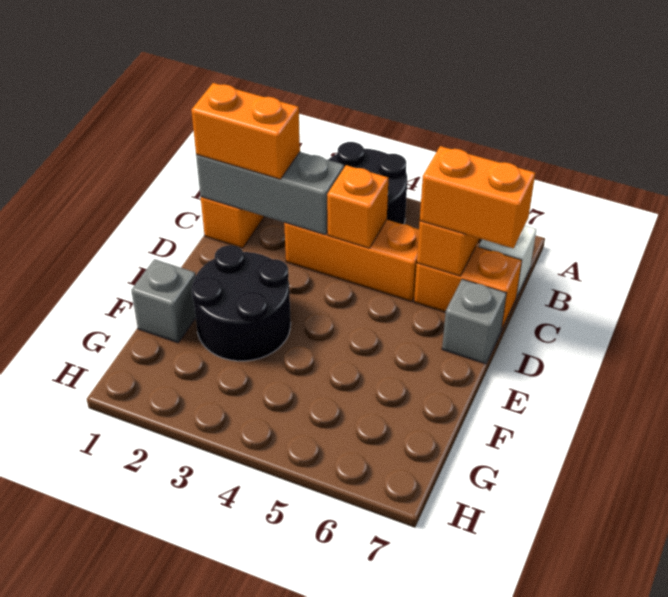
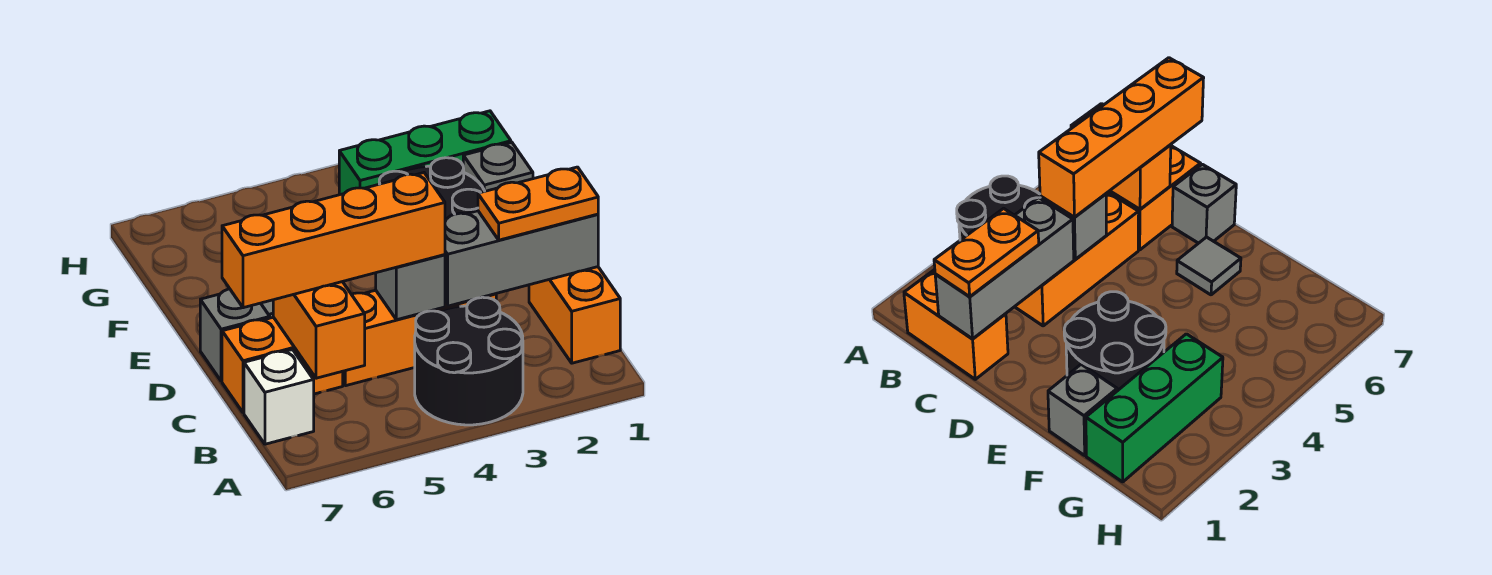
orange 1x2 brick [191,83,300,179] -> orange 1x2 plate [478,167,598,240]
orange 1x1 brick [327,165,388,248] -> grey 1x1 brick [376,255,445,320]
orange 1x2 brick [420,146,535,248] -> orange 1x4 brick [222,173,445,308]
none -> grey 1x1 tile [1177,237,1241,295]
none -> green 1x3 brick [339,111,511,195]

